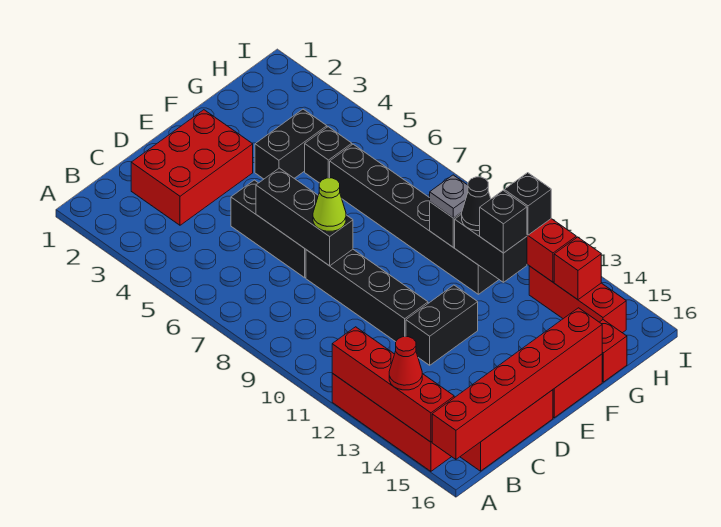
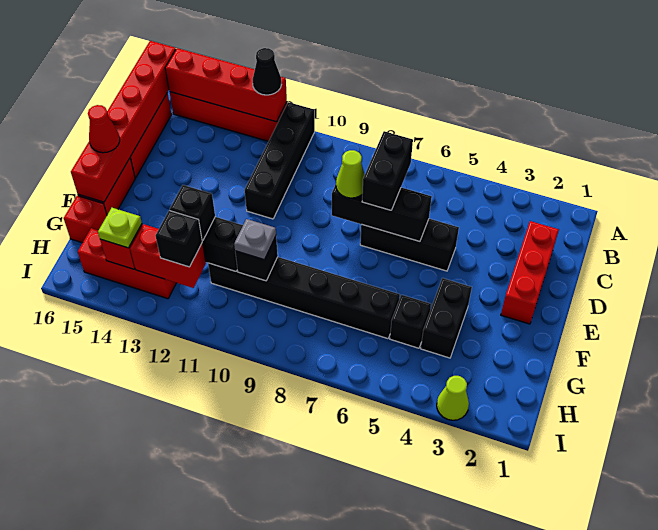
red 1x1 cone [389,337,422,390] -> red 1x1 cone moved to [88,105,120,153]
red 2x3 brick [131,110,253,225] -> red 1x3 brick [501,221,559,324]
black 1x4 brick [306,249,428,342] -> black 1x4 brick turned to [245,102,315,219]
black 1x2 brick [406,285,478,365] -> black 1x2 brick moved to [362,131,413,210]
black 1x1 cone [461,177,491,231] -> black 1x1 cone moved to [253,48,281,95]
none -> lime 1x1 plate [98,208,142,248]
none -> lime 1x1 cone [437,376,469,420]

